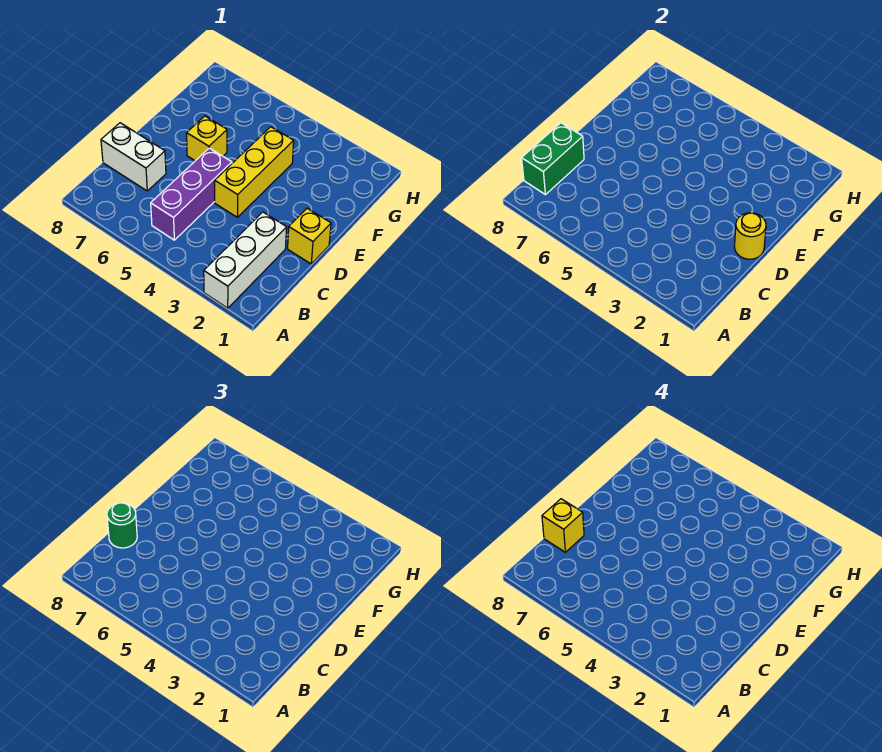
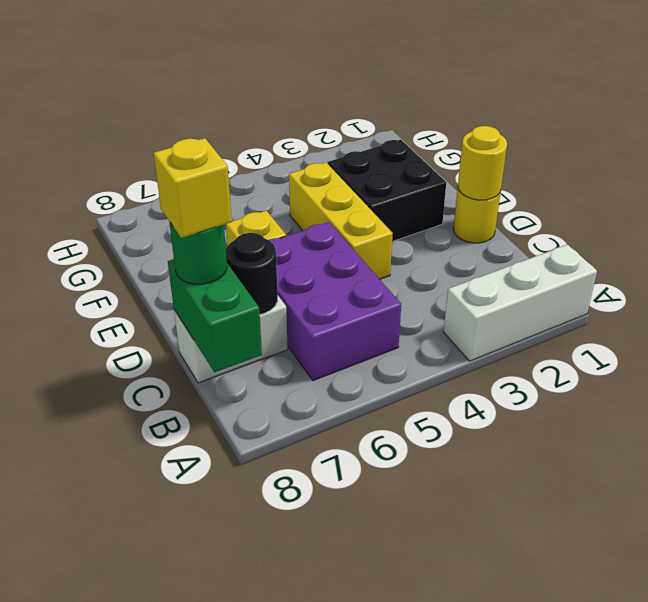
white 1x3 brick [204,212,287,308] -> white 1x3 brick turned to [444,245,597,361]
purple 1x3 brick [151,148,232,240] -> purple 2x3 brick [269,222,401,381]
none -> black 1x1 round brick [226,233,278,314]
yellow 1x1 brick [288,208,331,264] -> yellow 1x1 round brick [453,189,501,243]
none -> black 2x2 brick [328,140,446,242]

